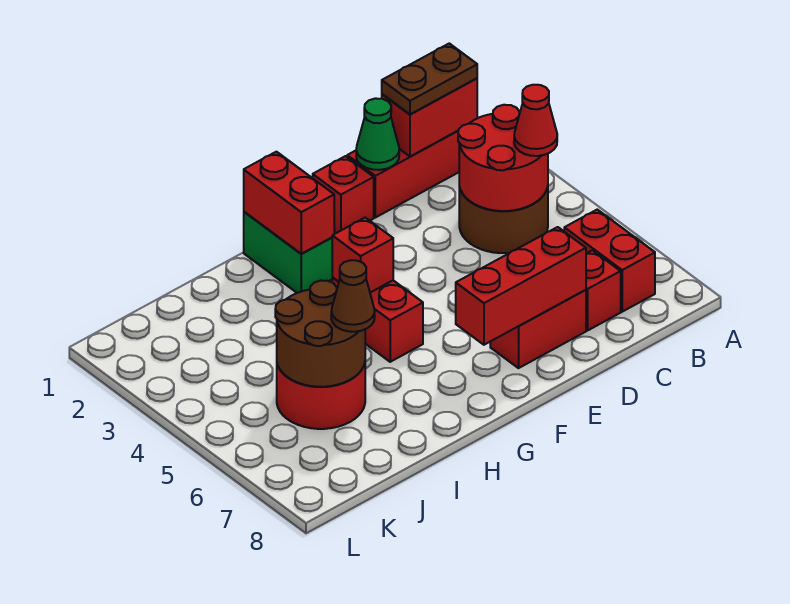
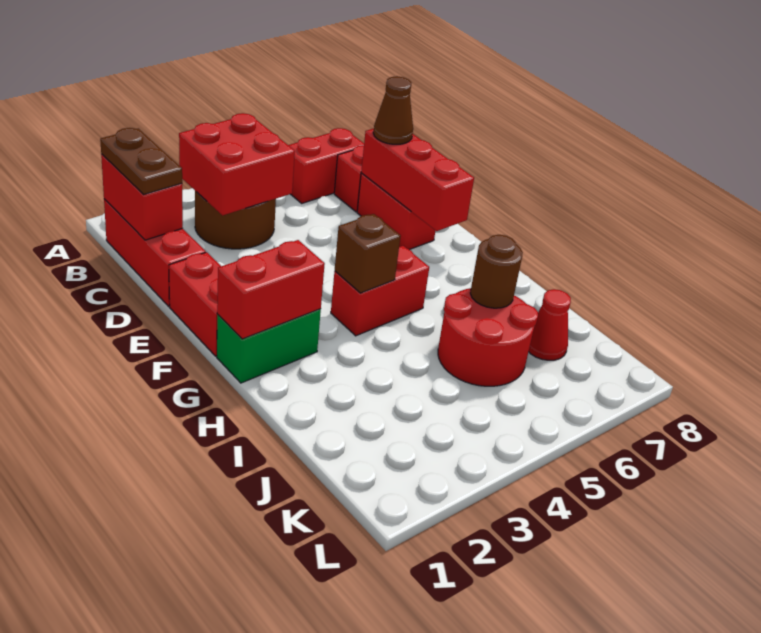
red 2x2 round brick [458,105,548,211] -> red 2x2 brick [179,113,295,216]
red 1x1 cone [514,85,557,156] -> red 1x1 cone moved to [529,289,571,360]
green 1x1 cone [356,98,399,170] -> none
red 1x1 brick [313,156,374,233] -> red 1x2 brick [169,252,221,356]
red 1x1 brick [332,218,393,293] -> brown 1x1 brick [335,214,400,293]
brown 2x2 round brick [275,280,365,387] -> brown 1x1 round brick [470,235,523,308]
brown 1x1 cone [331,260,375,332] -> brown 1x1 cone moved to [373,76,413,144]

